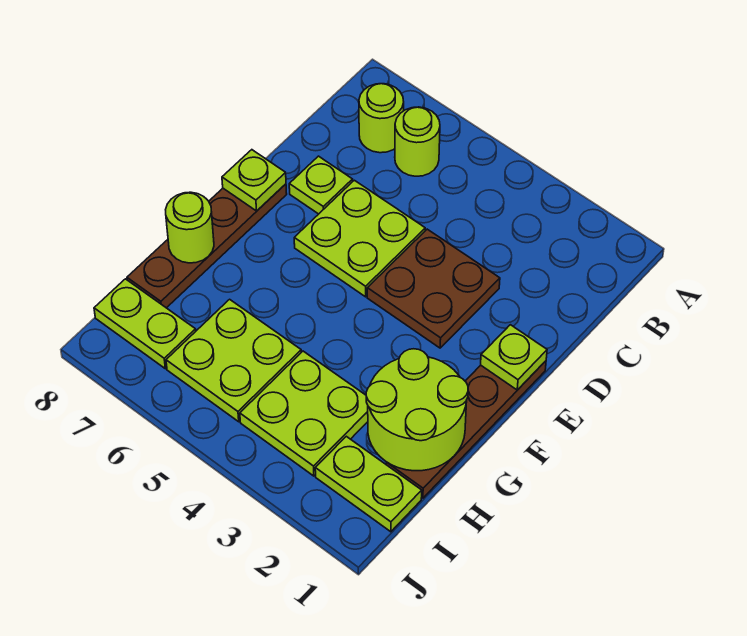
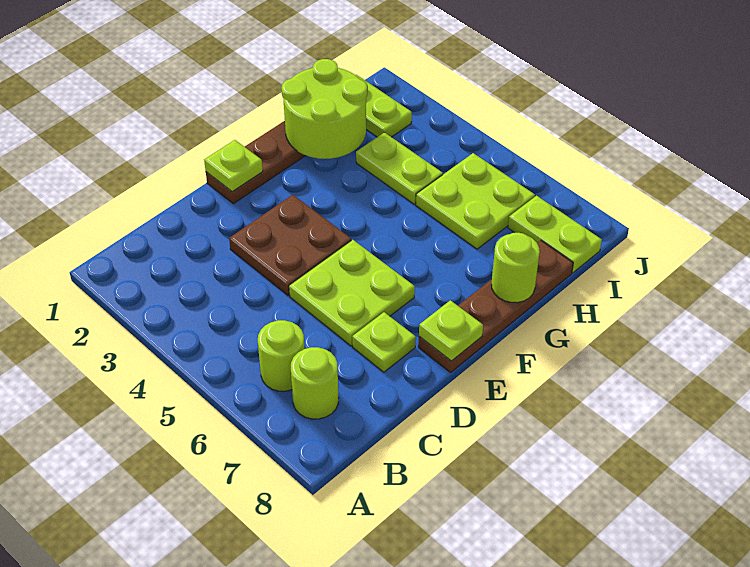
lime 2x2 plate [240,351,368,476] -> lime 1x2 plate [356,132,443,204]

